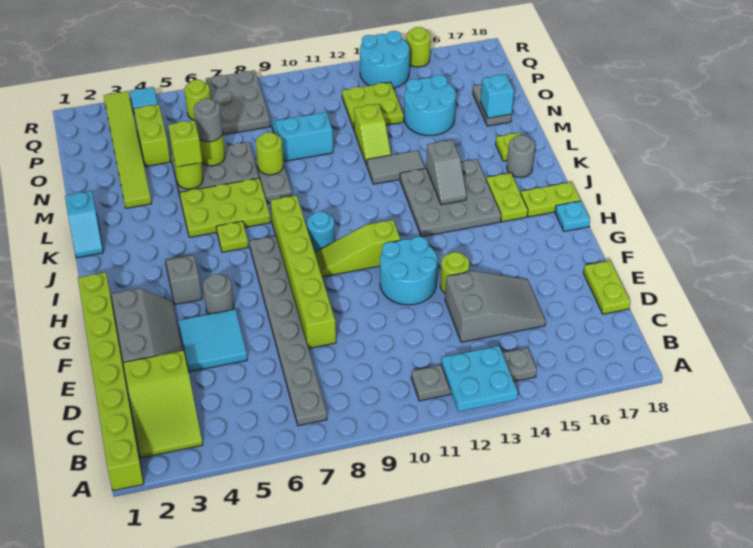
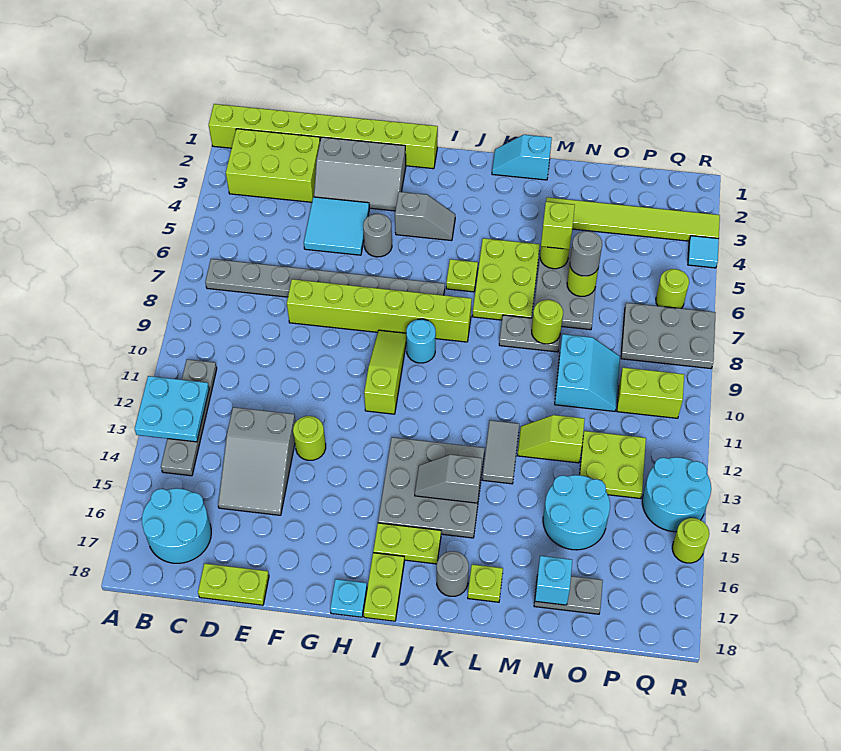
lime 2x3 slope [123,351,203,458] -> lime 2x3 brick [226,129,320,202]
cyan 2x2 round brick [380,237,438,305] -> cyan 2x2 round brick moved to [142,488,211,563]
lime 1x2 brick [134,105,170,167] -> lime 1x2 brick moved to [617,367,684,418]

